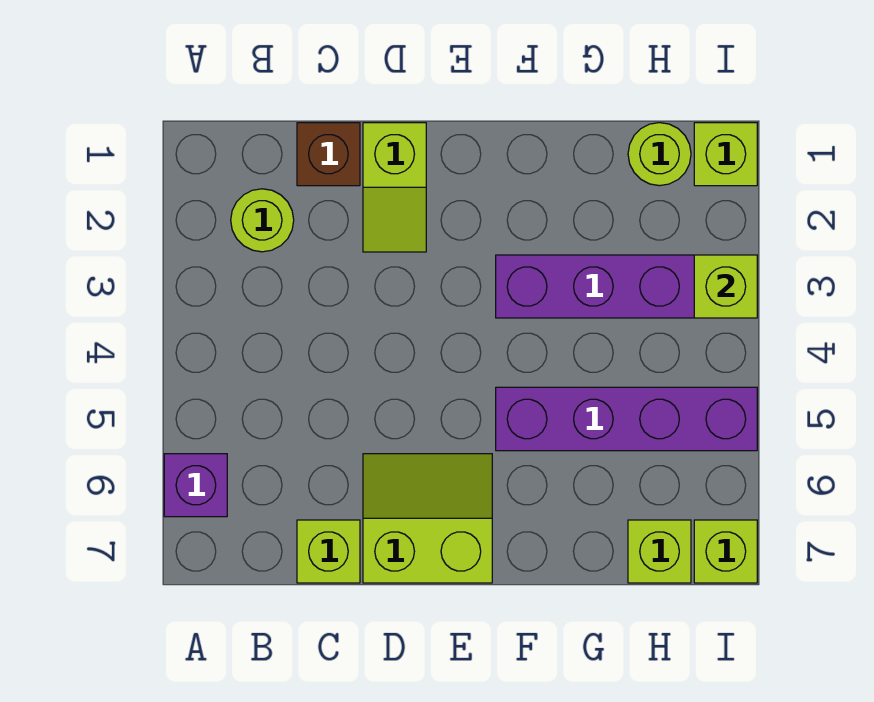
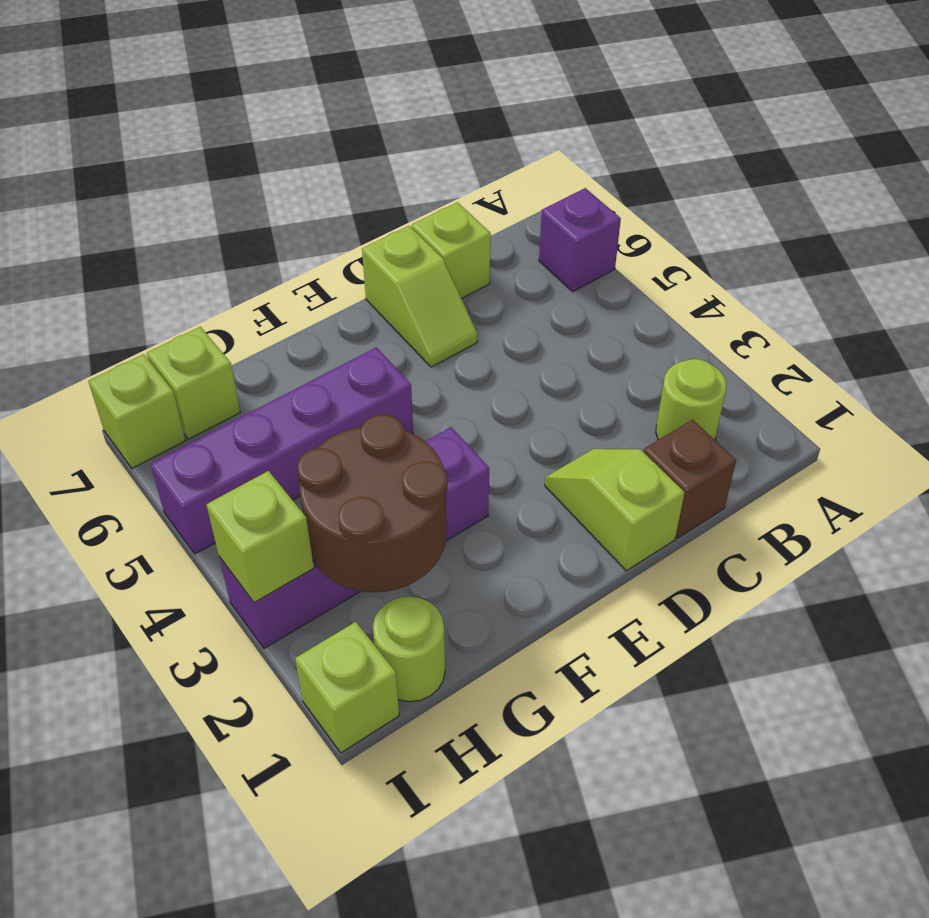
lime 2x2 slope [363,454,492,583] -> lime 1x2 slope [362,226,478,367]
none -> brown 2x2 round brick [297,414,447,592]

